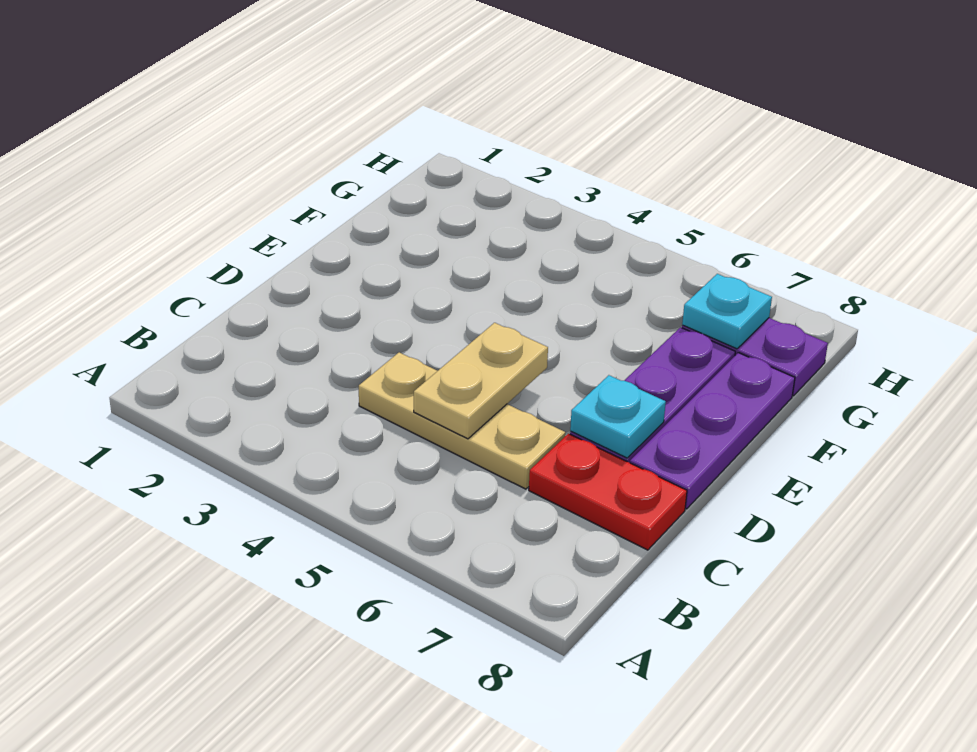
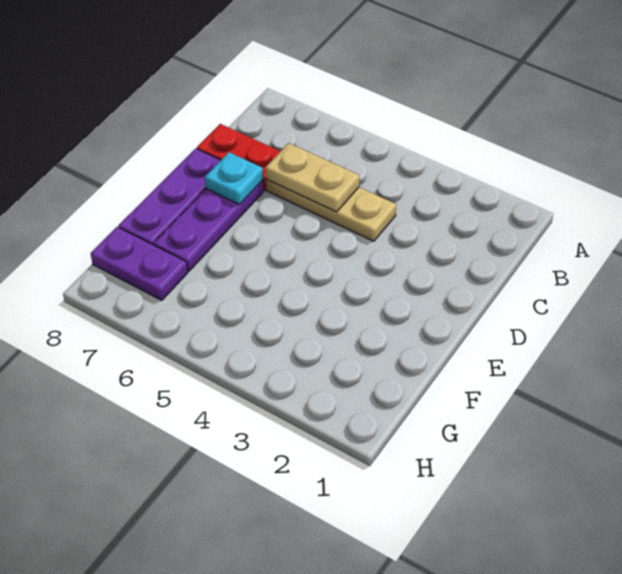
tan 1x2 plate [414,323,548,439] -> tan 1x2 plate turned to [266,143,359,212]
cyan 1x1 plate [682,274,772,349] -> none

